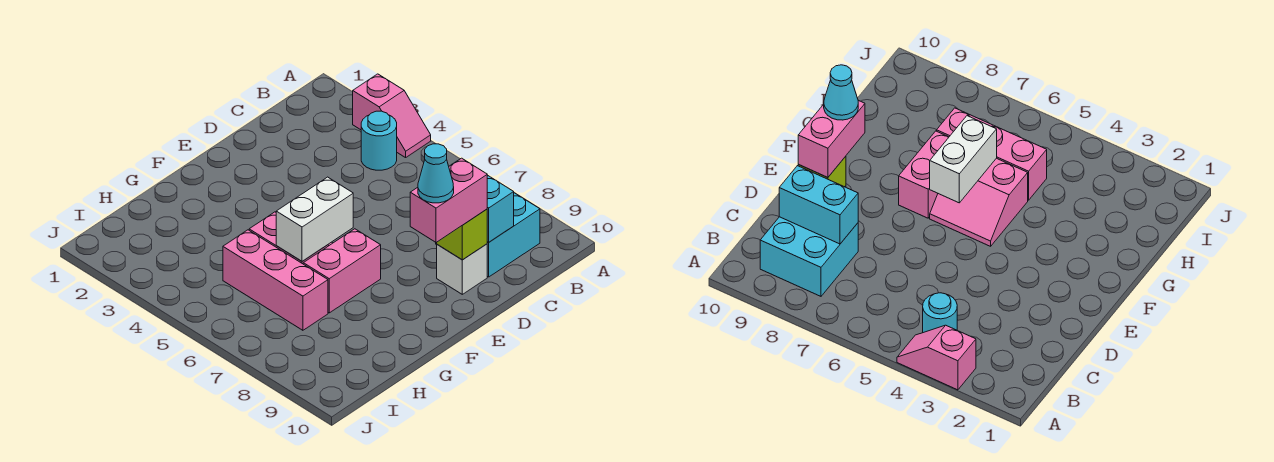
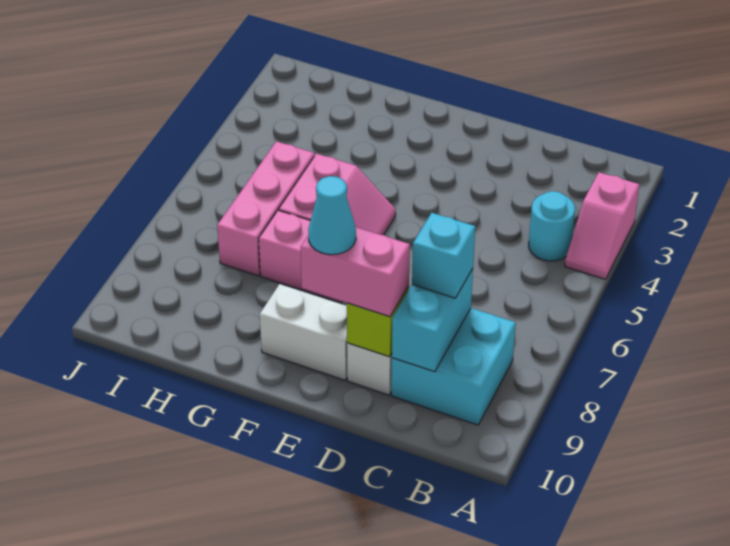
none -> cyan 1x1 brick [412,213,475,298]
white 1x2 brick [276,177,353,261] -> white 1x2 brick moved to [260,284,347,380]

